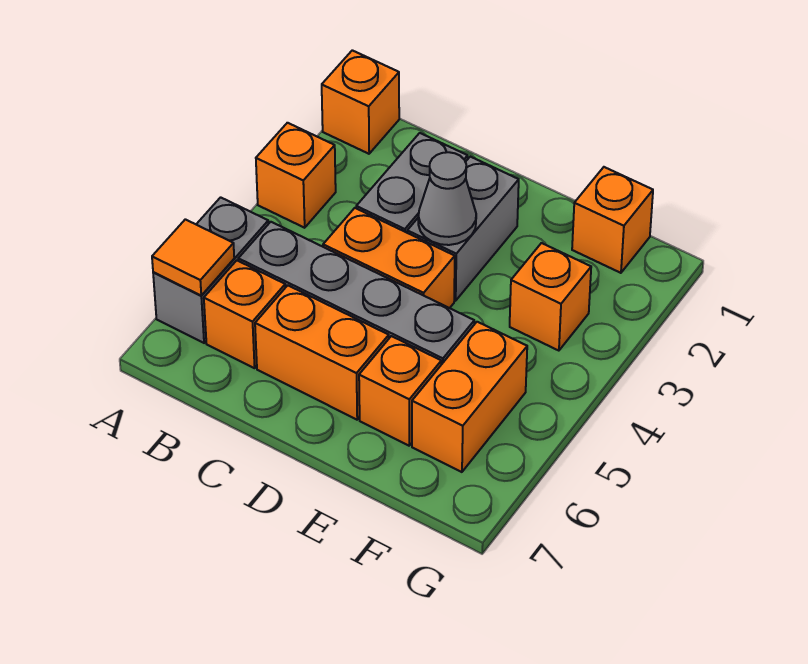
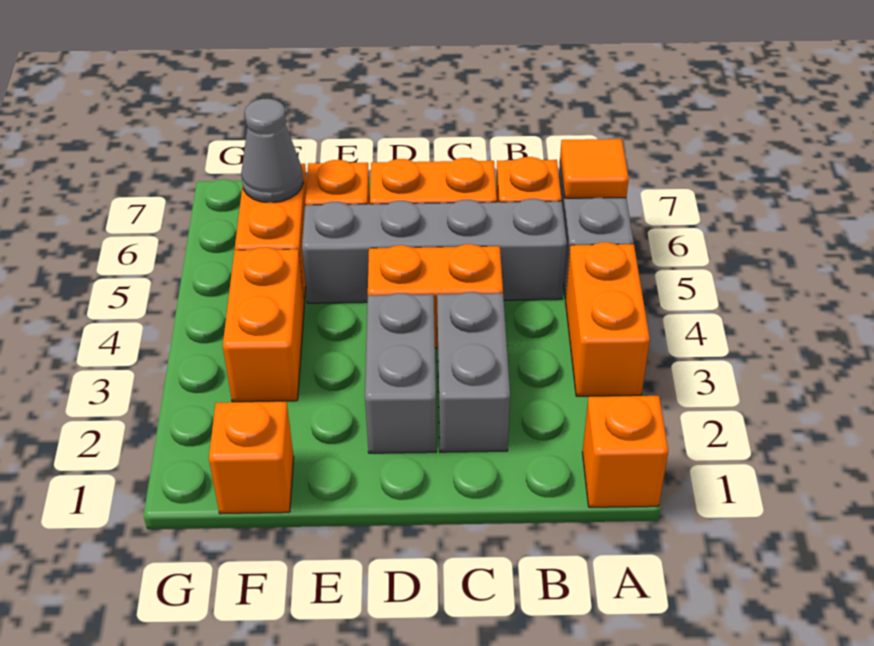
orange 1x1 brick [256,123,336,228] -> orange 1x2 brick [566,242,650,396]
grey 1x1 cone [418,152,476,245] -> grey 1x1 cone moved to [241,99,304,203]
orange 1x1 brick [510,243,591,351] -> orange 1x2 brick [223,247,304,402]

